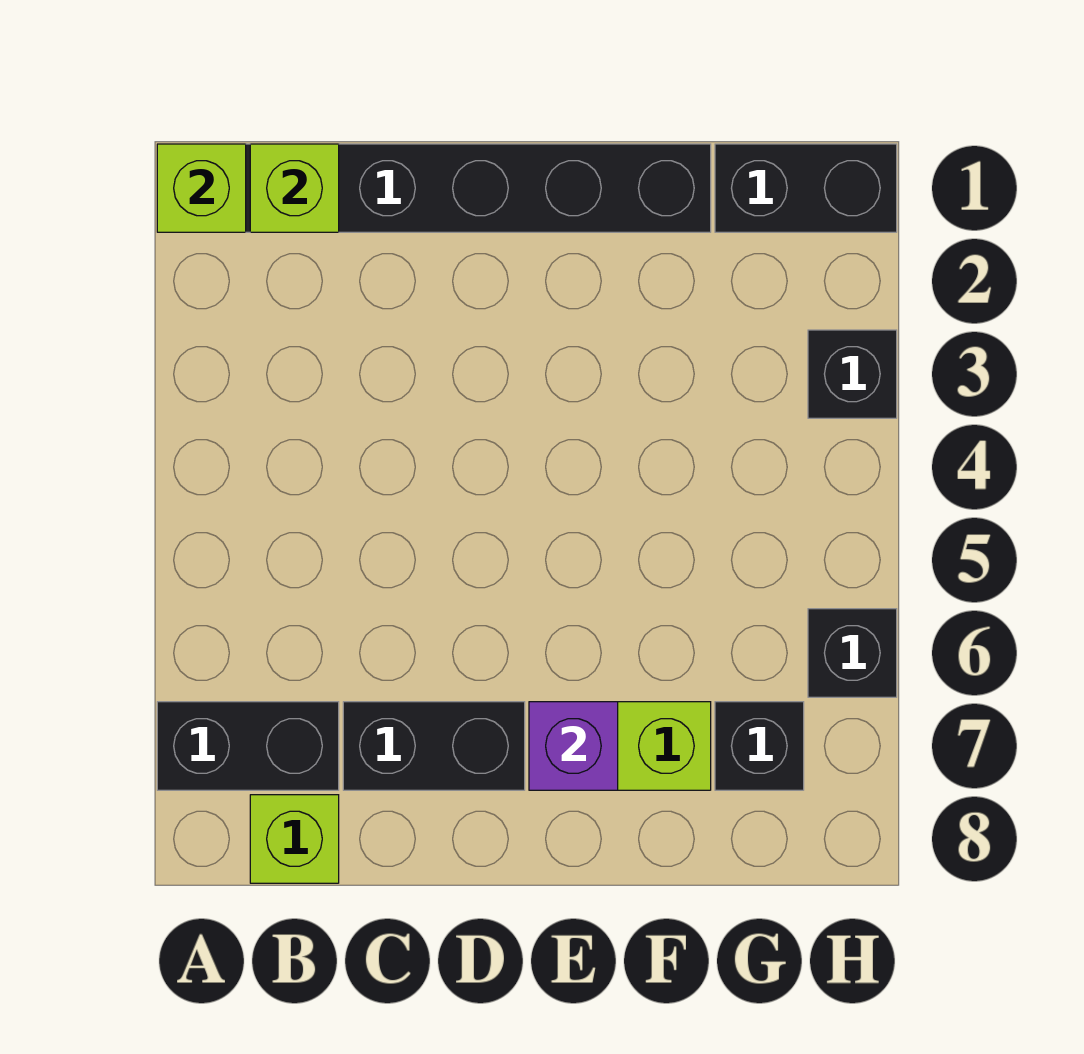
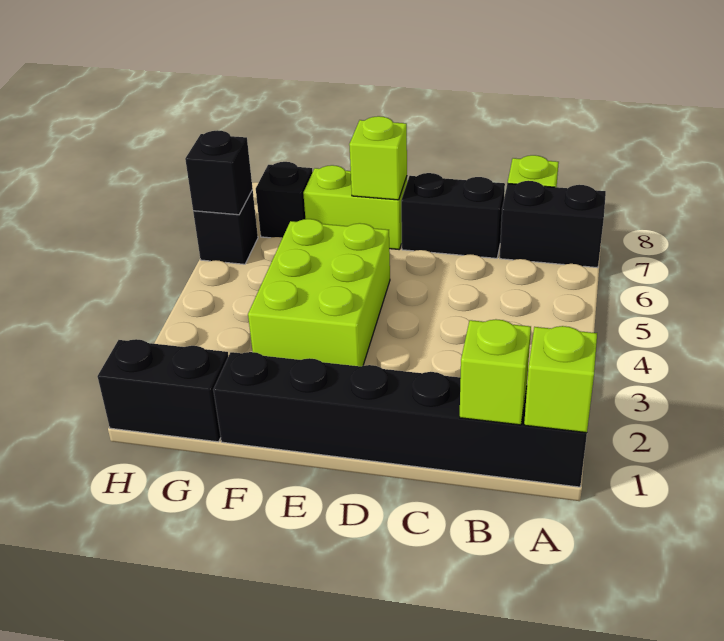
none -> lime 2x3 brick [248,219,390,366]
purple 1x1 brick [529,702,618,790] -> lime 1x1 brick [349,116,407,200]
black 1x1 brick [808,330,897,418] -> black 1x1 brick moved to [185,130,253,215]

